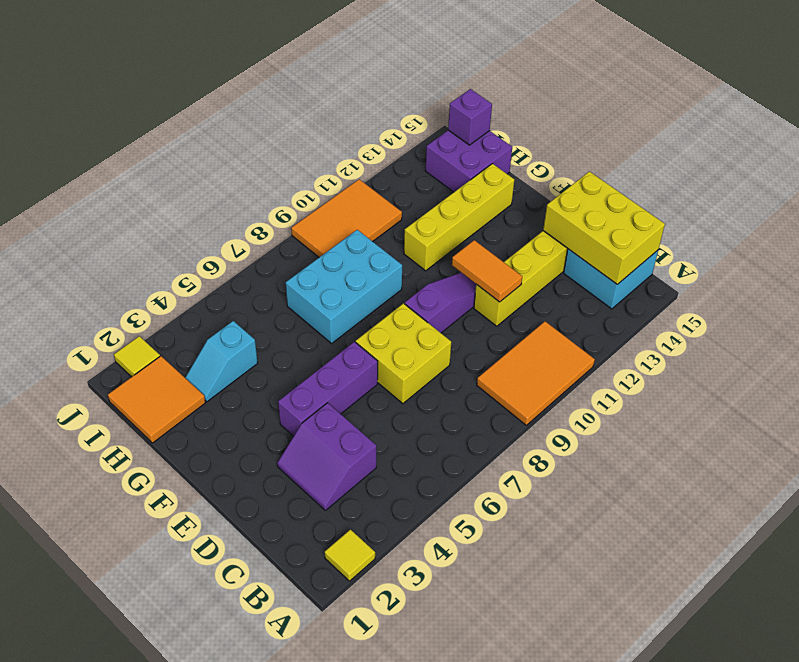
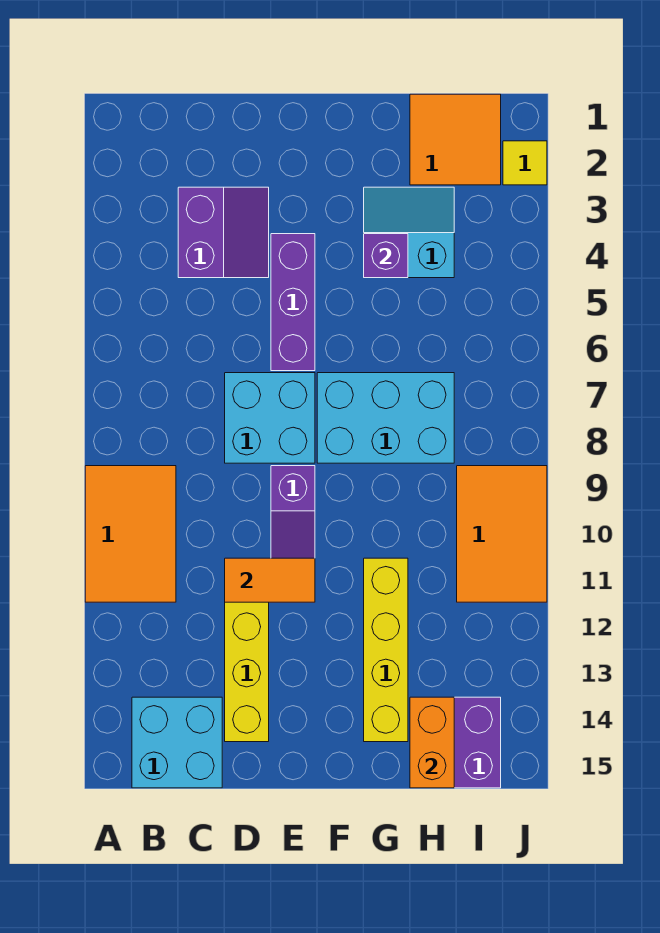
yellow 1x1 tile [325,530,375,581] -> none
yellow 2x3 brick [543,171,665,284] -> none
purple 2x2 slope [277,403,376,510] -> purple 2x2 slope turned to [178,187,269,278]
yellow 2x2 brick [356,303,451,404] -> cyan 2x2 brick [225,373,315,463]
cyan 2x3 brick [286,230,402,343] -> cyan 2x3 brick turned to [317,373,454,463]
cyan 1x2 slope [185,321,258,402] -> cyan 2x2 slope [364,187,454,278]
none -> orange 1x2 brick [410,697,454,788]
purple 1x1 brick [448,89,492,145] -> purple 1x1 brick moved to [364,234,408,278]

